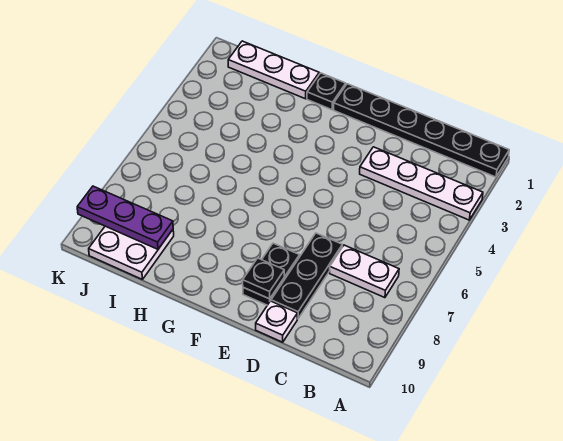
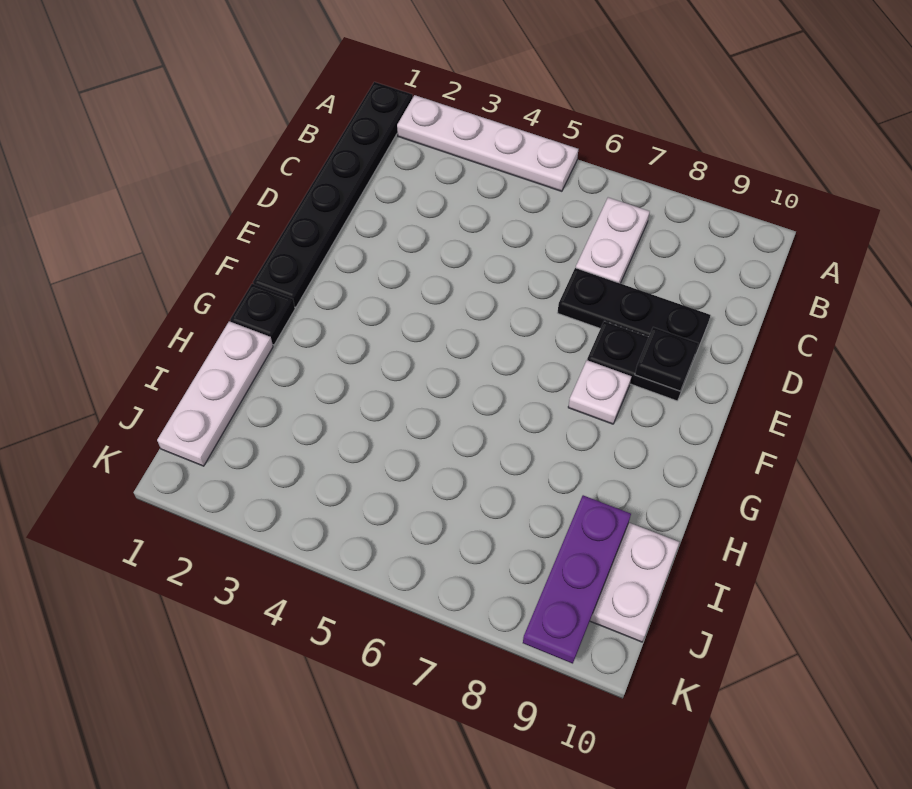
white 1x4 plate [360,147,483,220] -> white 1x4 plate turned to [397,95,578,191]
white 1x1 plate [256,301,297,342] -> white 1x1 plate moved to [568,360,632,424]

